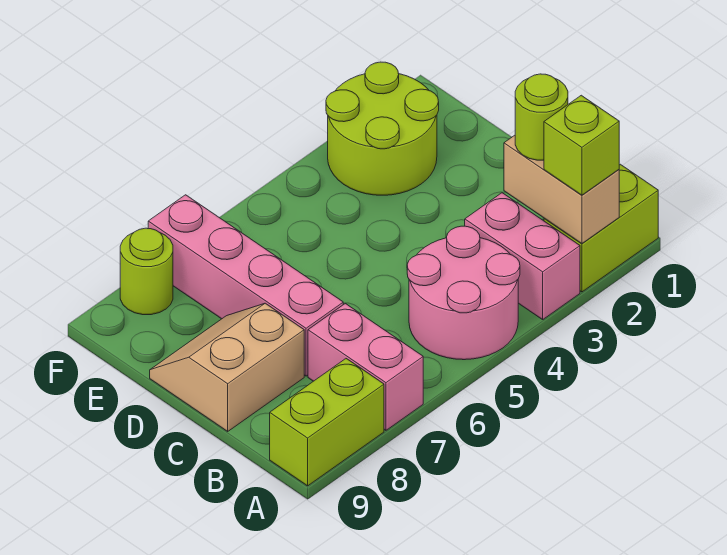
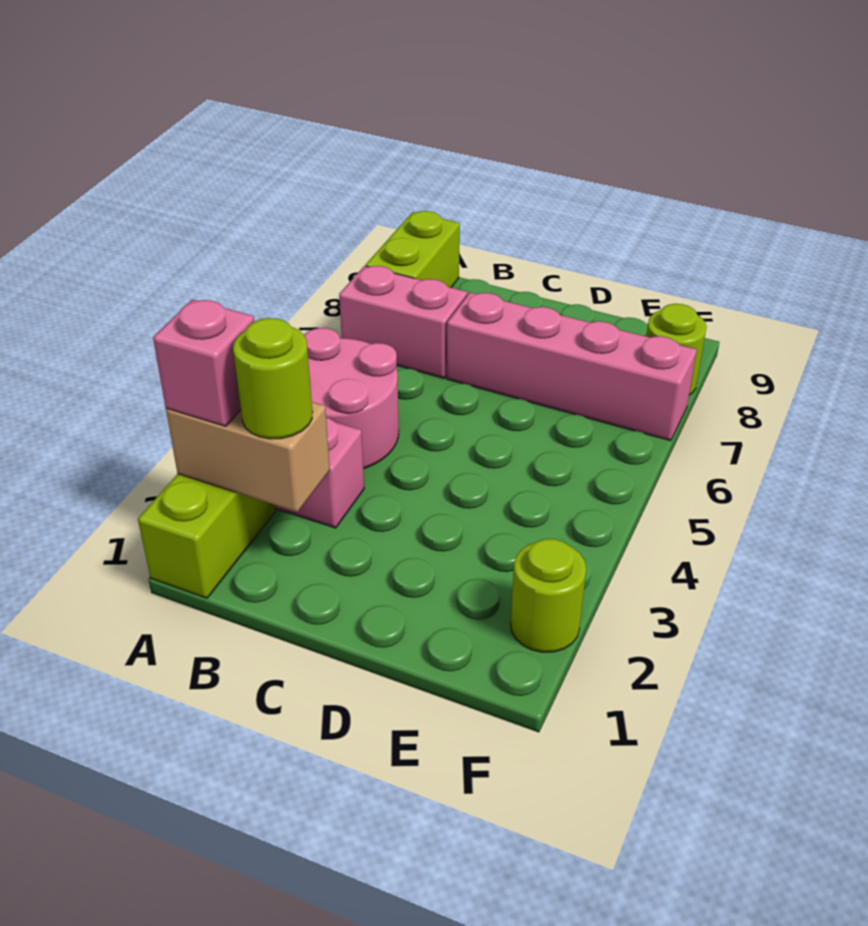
lime 1x1 brick [544,95,619,195] -> pink 1x1 brick [153,299,254,426]
tan 2x2 slope [150,303,304,431] -> none
lime 2x2 round brick [326,62,439,195] -> lime 1x1 round brick [511,539,586,652]

